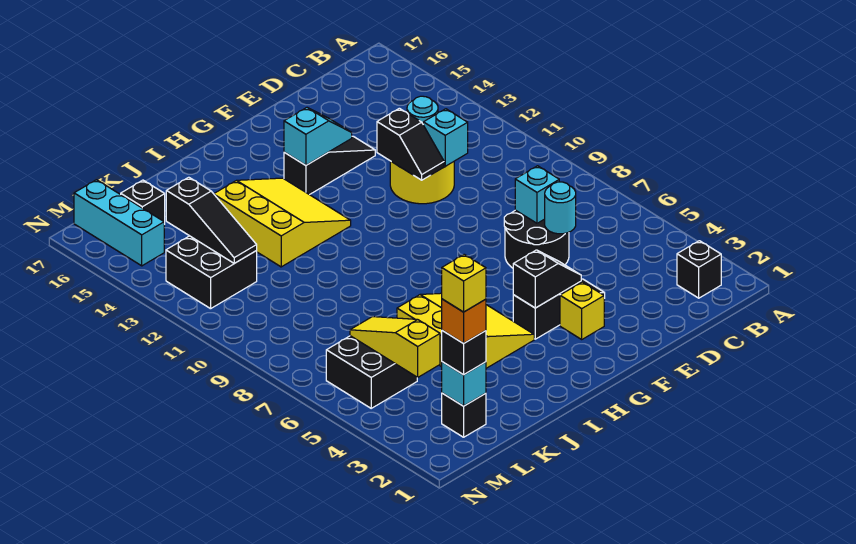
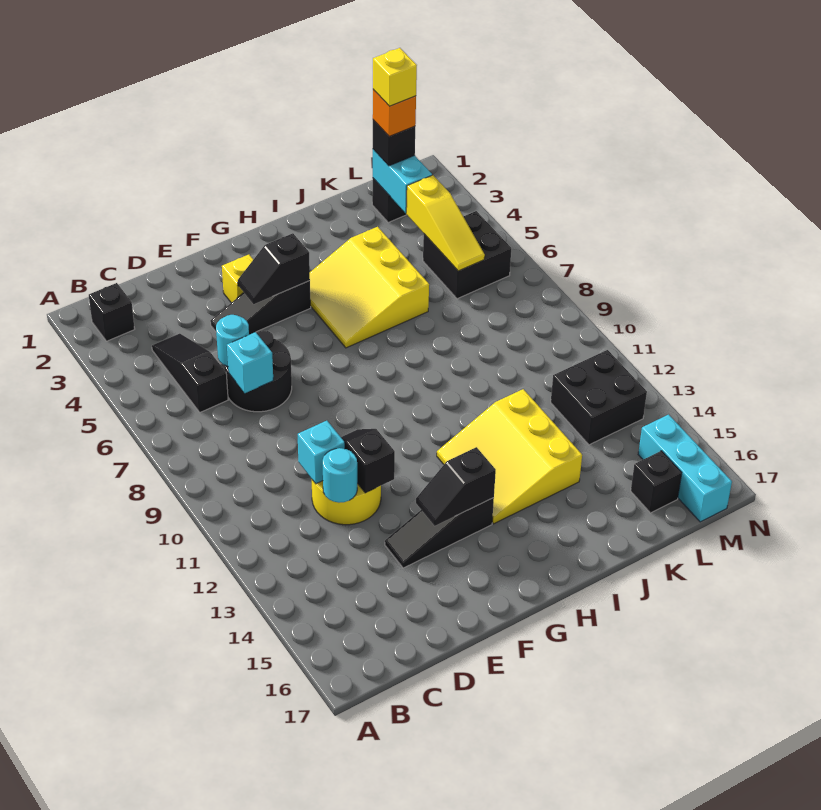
cyan 1x2 slope [284,108,352,165] -> black 1x2 slope [416,447,496,526]
cyan 1x1 brick [442,362,486,406] -> cyan 1x2 brick [373,149,432,213]
black 1x3 slope [166,177,257,263] -> black 1x3 slope moved to [152,334,228,412]

